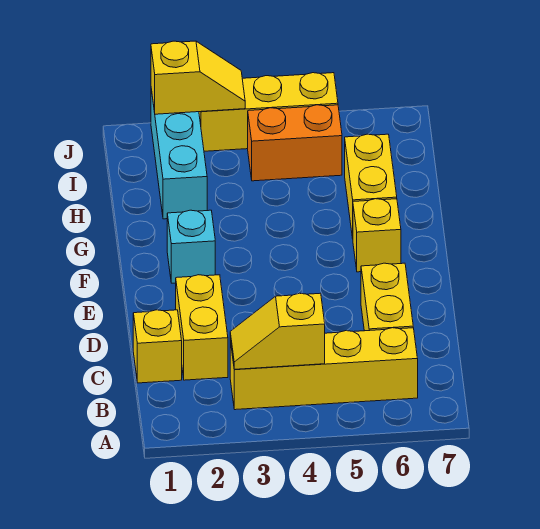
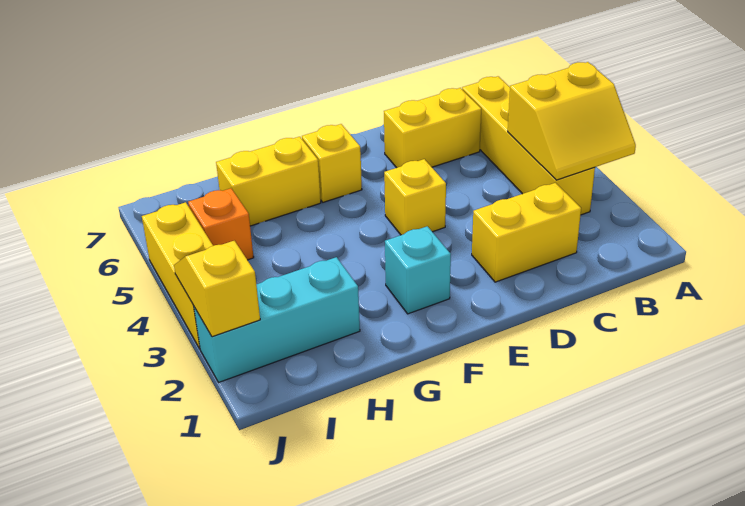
yellow 1x2 slope [230,293,325,369] -> yellow 2x2 slope [508,62,636,180]
yellow 1x1 brick [133,310,182,383] -> yellow 1x1 brick moved to [384,159,446,235]
orange 1x2 brick [248,105,342,181] -> orange 1x1 brick [188,188,254,260]

